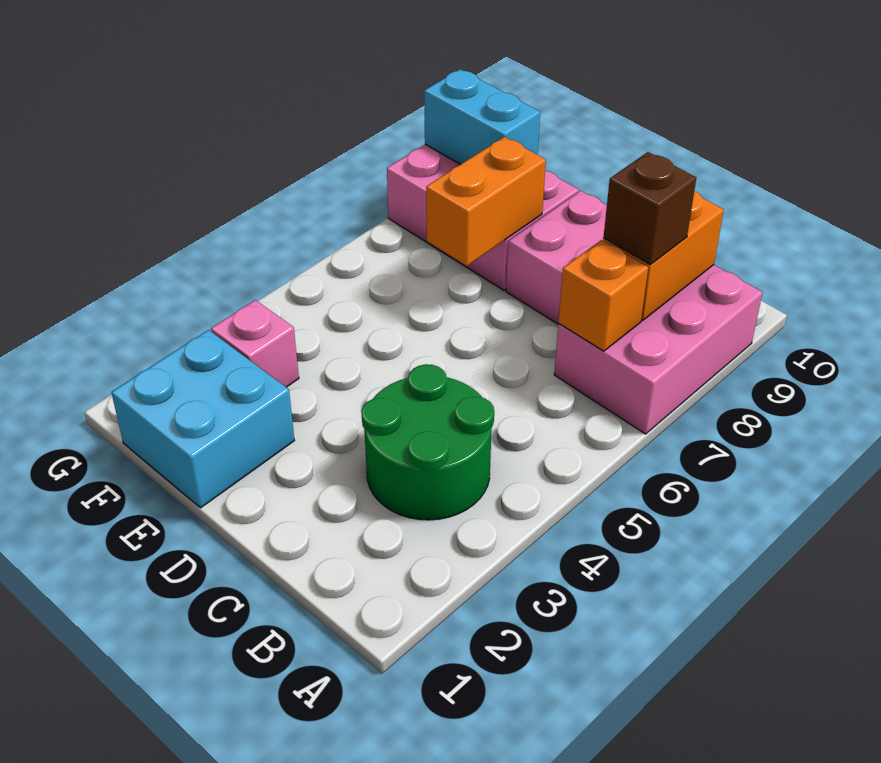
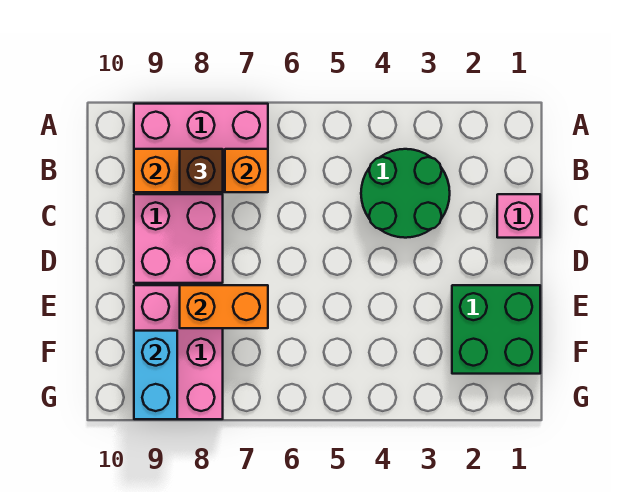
cyan 2x2 brick [111,330,294,508] -> green 2x2 brick [452,285,540,374]
pink 1x1 brick [211,300,299,387] -> pink 1x1 brick moved to [497,194,540,238]

